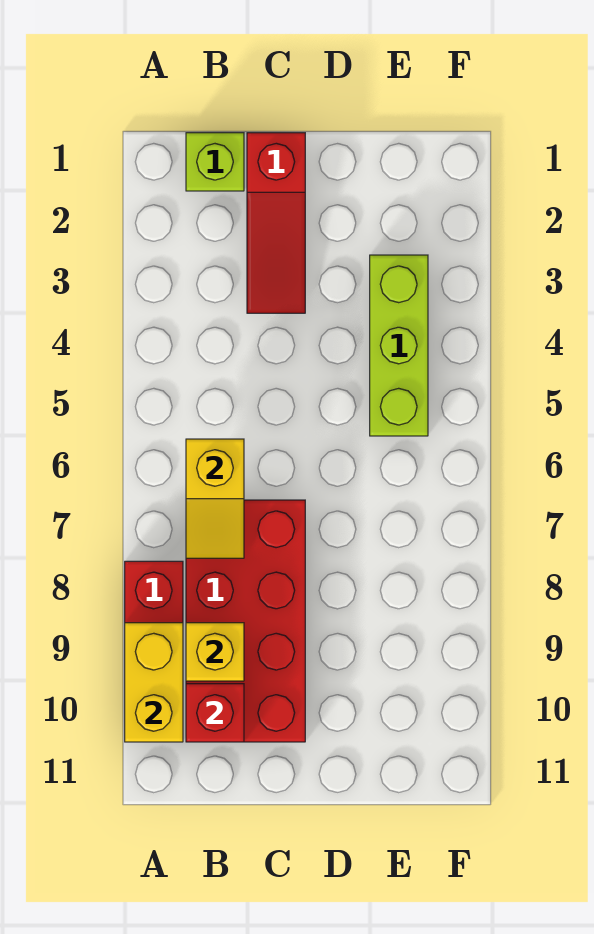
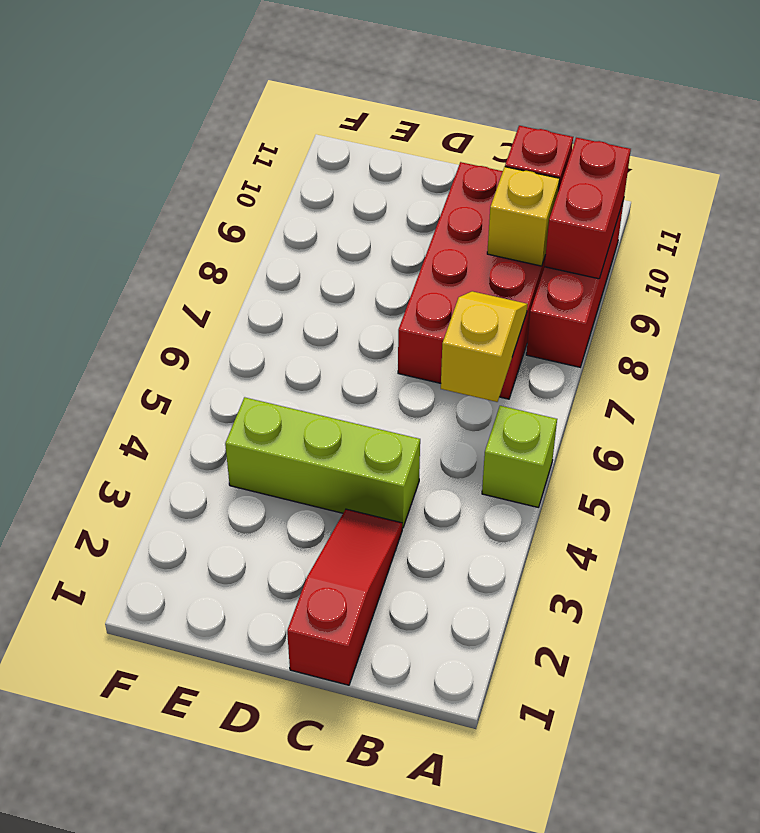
yellow 1x2 brick [125,623,183,742] -> red 1x2 brick [545,138,631,279]
lime 1x1 brick [186,133,244,191] -> lime 1x1 brick moved to [482,406,557,507]
lime 1x3 brick [370,255,428,436] -> lime 1x3 brick turned to [225,397,420,528]

